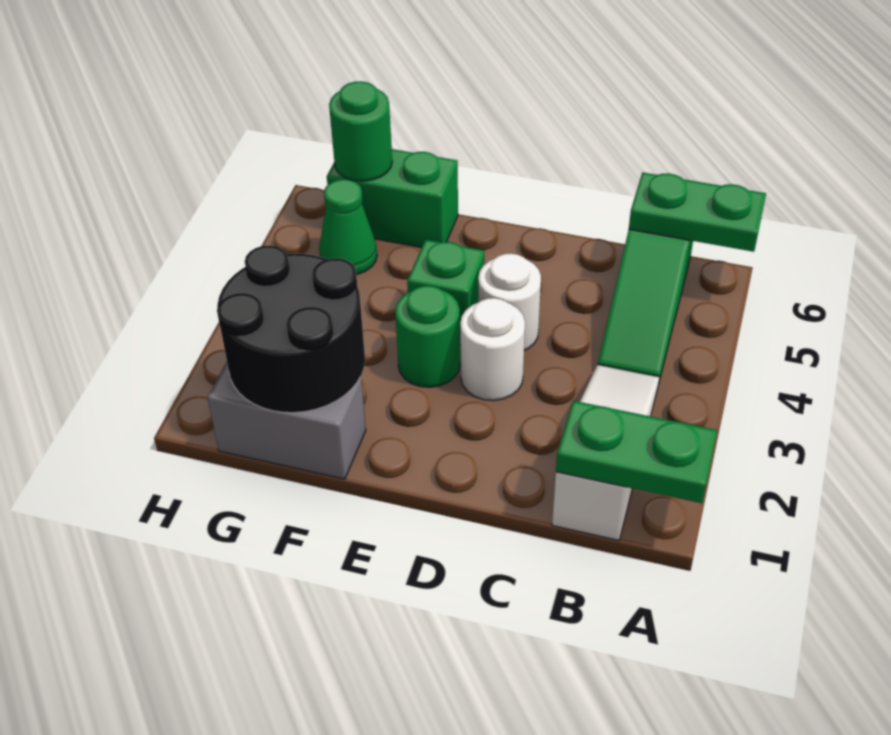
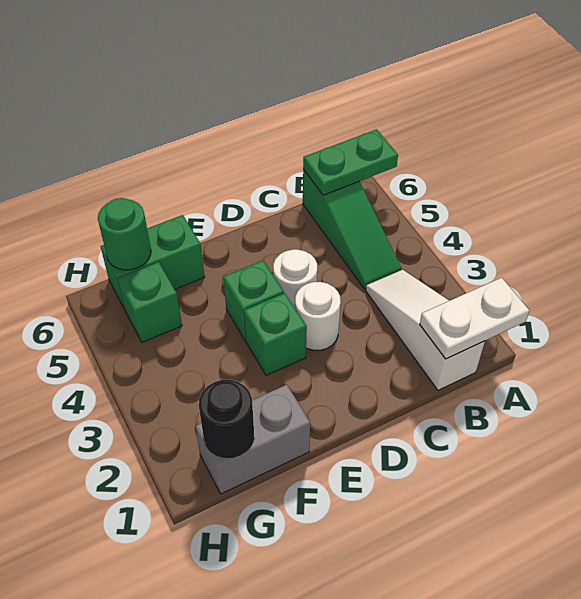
green 1x2 plate [556,401,717,503] -> white 1x2 plate [420,278,529,359]
green 1x1 round brick [395,286,460,387] -> green 1x1 brick [244,293,307,375]
black 2x2 round brick [217,245,365,413] -> black 1x1 round brick [199,380,254,457]
green 1x1 cone [319,179,377,275] -> green 1x1 brick [117,262,182,342]

